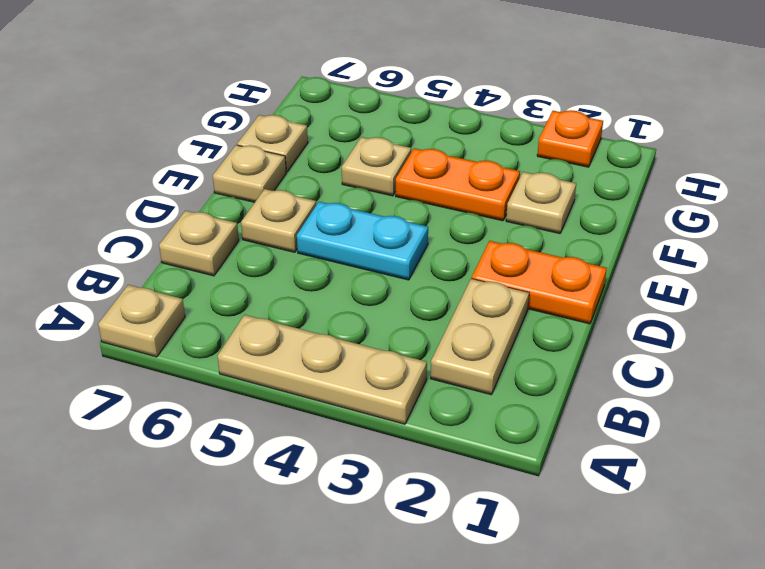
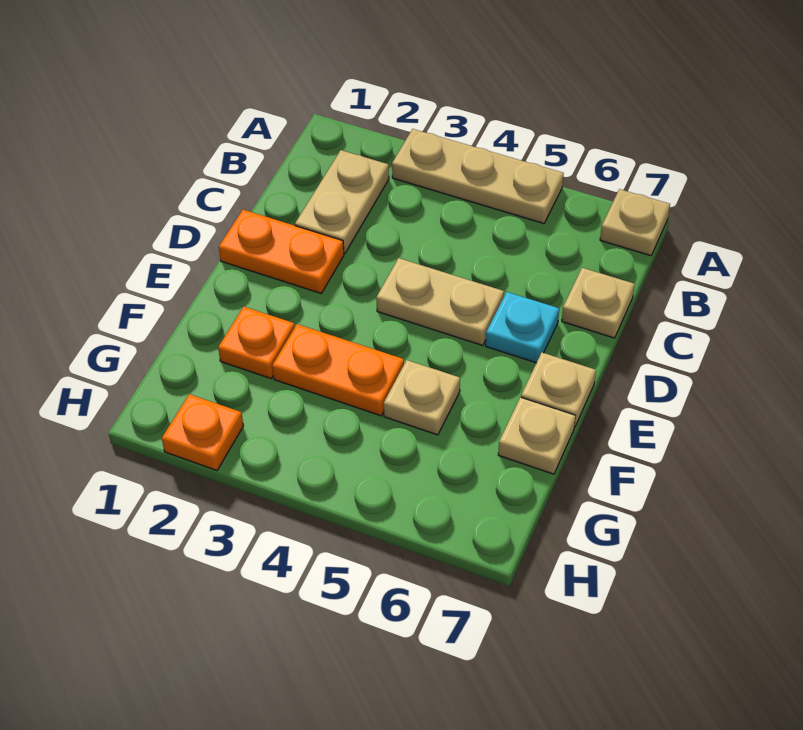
cyan 1x2 plate [297,202,428,280] -> tan 1x2 plate [376,258,504,346]
tan 1x1 plate [241,189,316,252] -> cyan 1x1 plate [486,292,559,363]
tan 1x1 plate [506,172,576,234] -> orange 1x1 plate [218,307,295,378]

